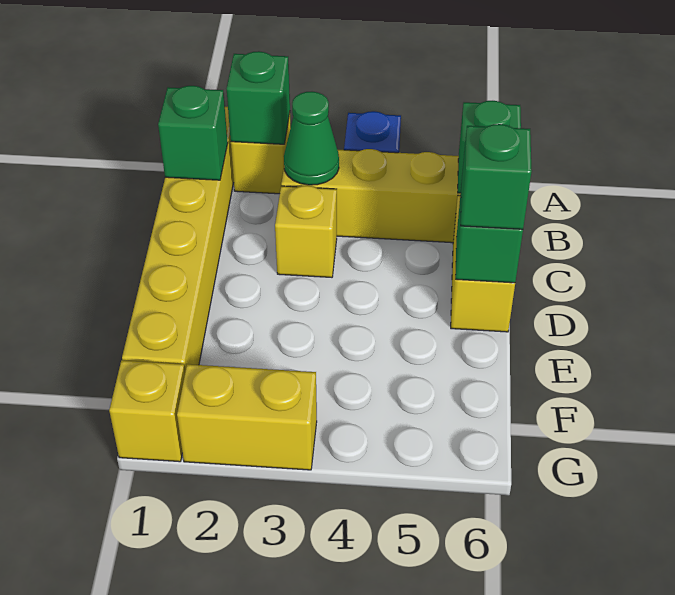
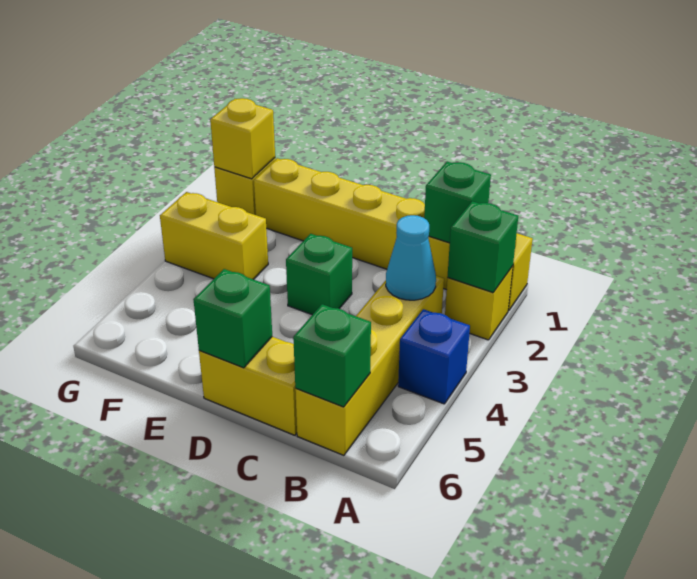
green 1x1 cone [284,92,339,185] -> cyan 1x1 cone [386,215,436,300]
yellow 1x1 brick [275,185,337,277] -> yellow 1x1 brick moved to [210,98,275,179]
green 1x1 brick [461,124,532,229] -> green 1x1 brick moved to [286,234,352,315]
yellow 1x2 brick [177,364,317,470] -> yellow 1x2 brick turned to [160,192,268,280]

